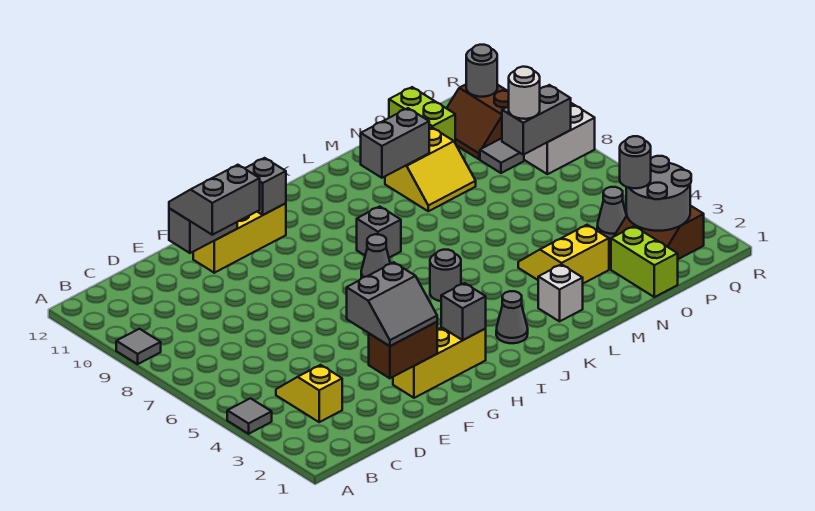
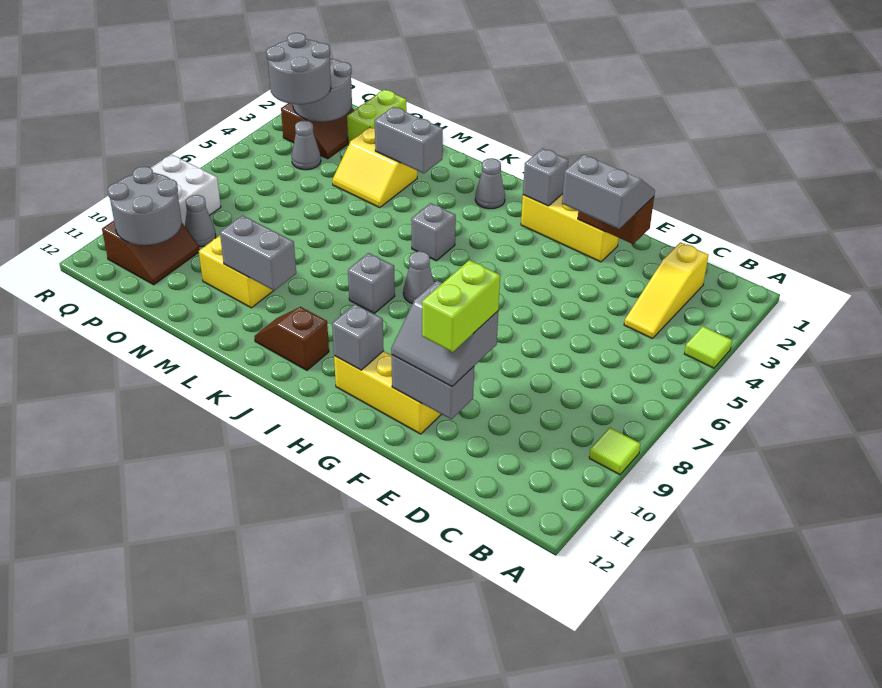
grey 1x1 tile [227,398,272,434] -> lime 1x1 tile [684,326,732,368]
grey 1x1 tile [116,329,161,364] -> lime 1x1 tile [589,428,640,475]
yellow 1x2 slope [276,365,342,422] -> yellow 1x3 slope [624,242,709,338]
grey 1x1 round brick [430,250,461,301] -> grey 1x1 brick [411,203,456,261]
none -> brown 1x2 slope [254,307,329,370]
white 1x1 brick [538,264,583,321] -> none
lime 1x2 brick [389,87,455,142] -> lime 1x2 brick moved to [422,260,500,352]
grey 1x1 round brick [620,136,651,188] -> grey 2x2 round brick [266,33,331,104]
grey 1x2 brick [502,85,571,155] -> grey 1x2 brick moved to [375,107,443,173]
white 1x1 round brick [509,67,540,119] -> none
grey 1x1 tile [480,138,524,173] -> grey 1x1 cone [185,195,216,247]
grey 1x1 round brick [466,45,497,97] -> grey 2x2 round brick [108,166,182,245]

